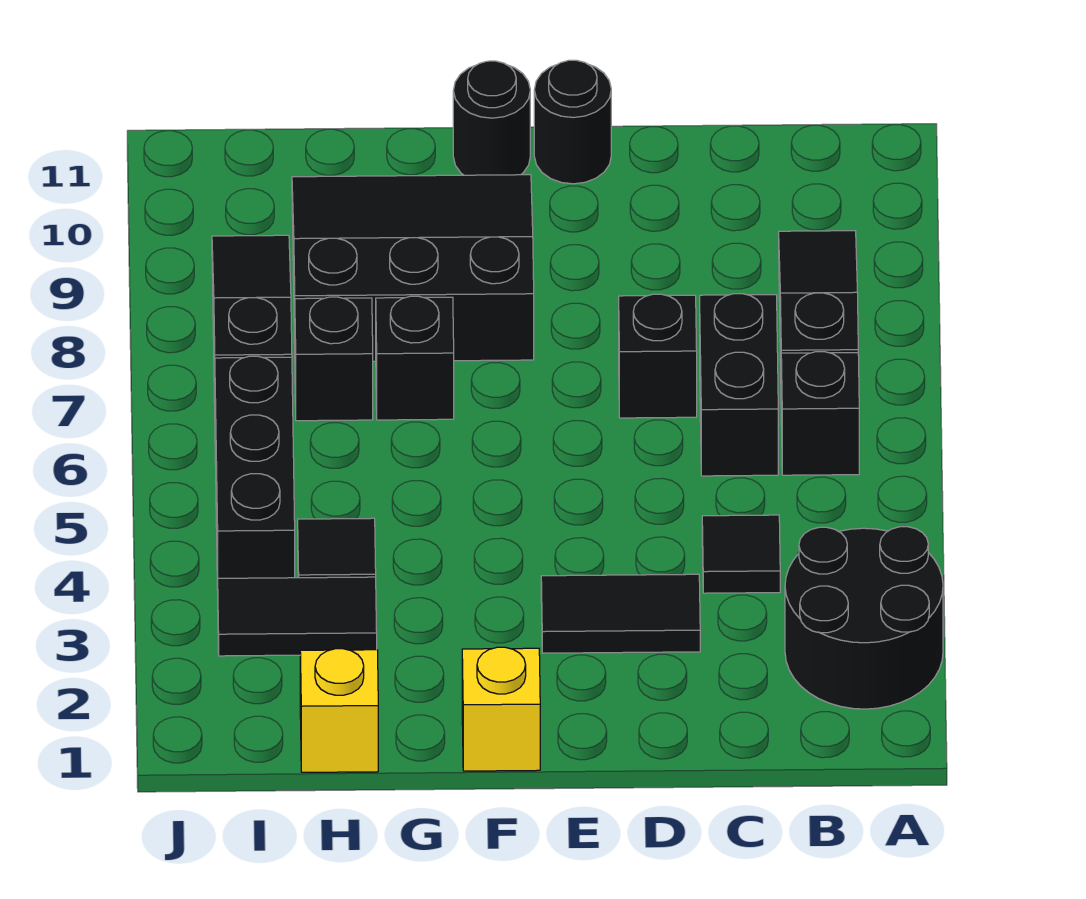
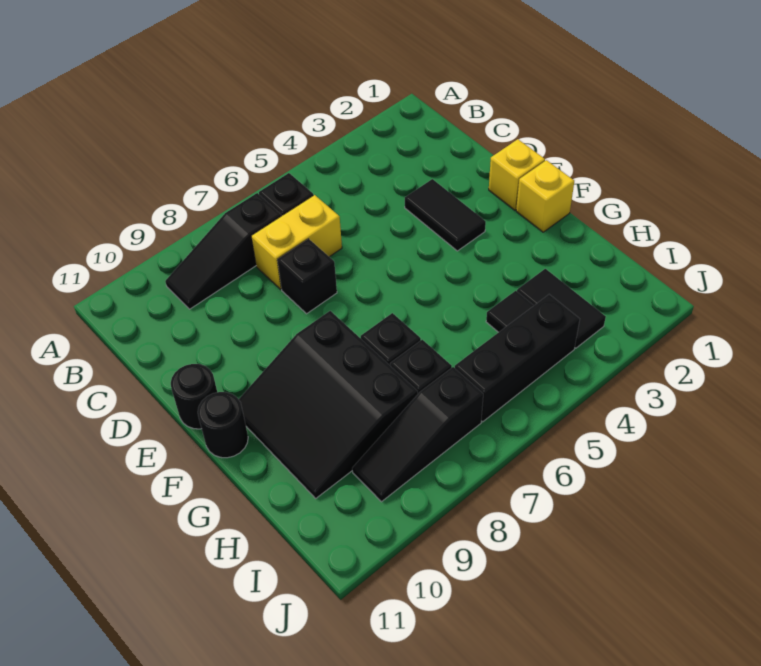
black 2x2 round brick [785,527,943,709] -> none
black 1x1 tile [702,515,780,593] -> none
black 1x2 brick [700,294,778,476] -> yellow 1x2 brick [251,195,342,289]
yellow 1x1 brick [300,649,378,772] -> yellow 1x1 brick moved to [489,139,545,210]

